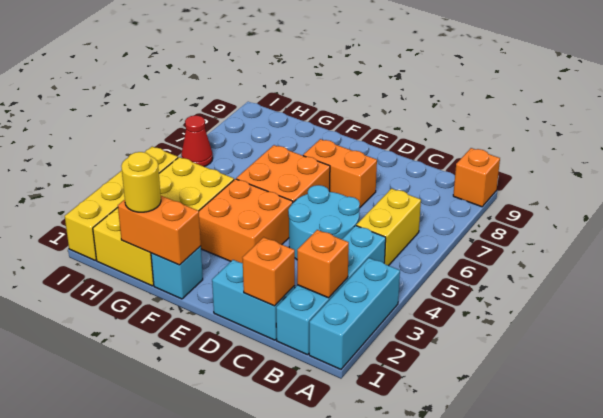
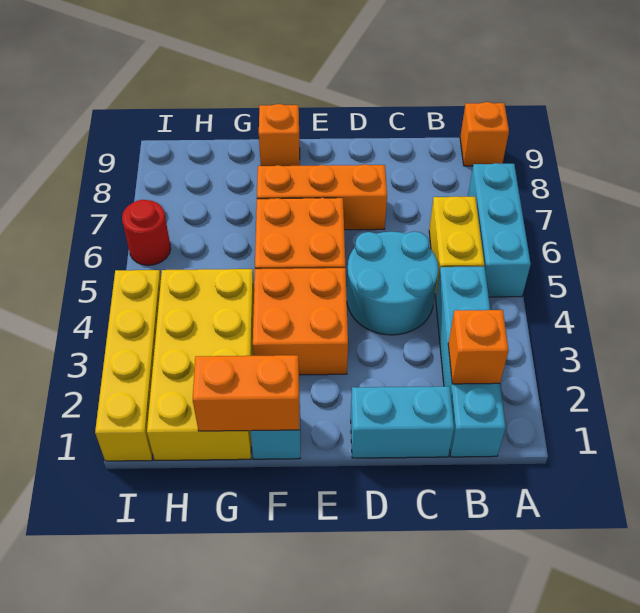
cyan 1x3 brick [309,258,400,369] -> cyan 1x3 brick moved to [468,163,531,297]
orange 1x1 brick [242,237,295,306] -> orange 1x1 brick moved to [259,104,300,166]
orange 1x2 brick [303,139,377,207] -> orange 1x3 brick [257,164,387,230]
yellow 1x1 round brick [121,152,161,212] -> none
red 1x1 cone [181,115,213,167] -> red 1x1 round brick [122,200,171,265]

